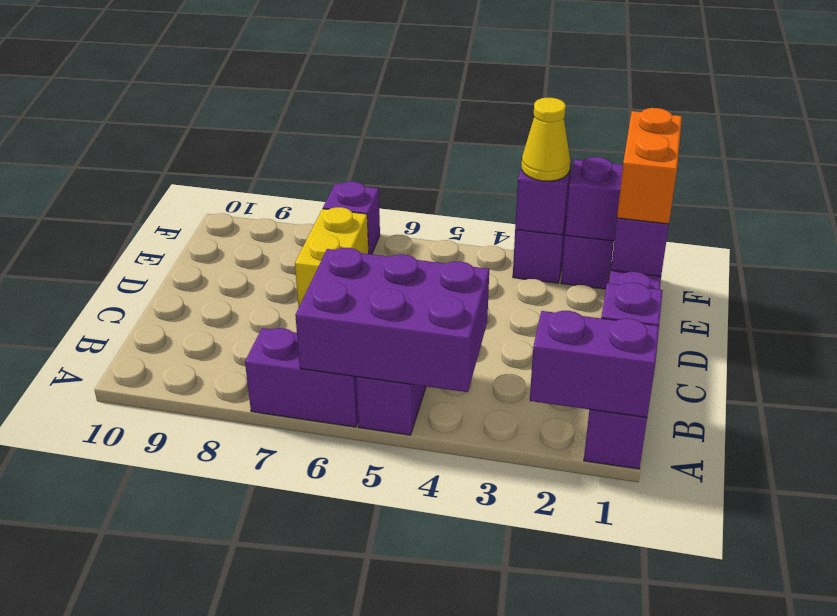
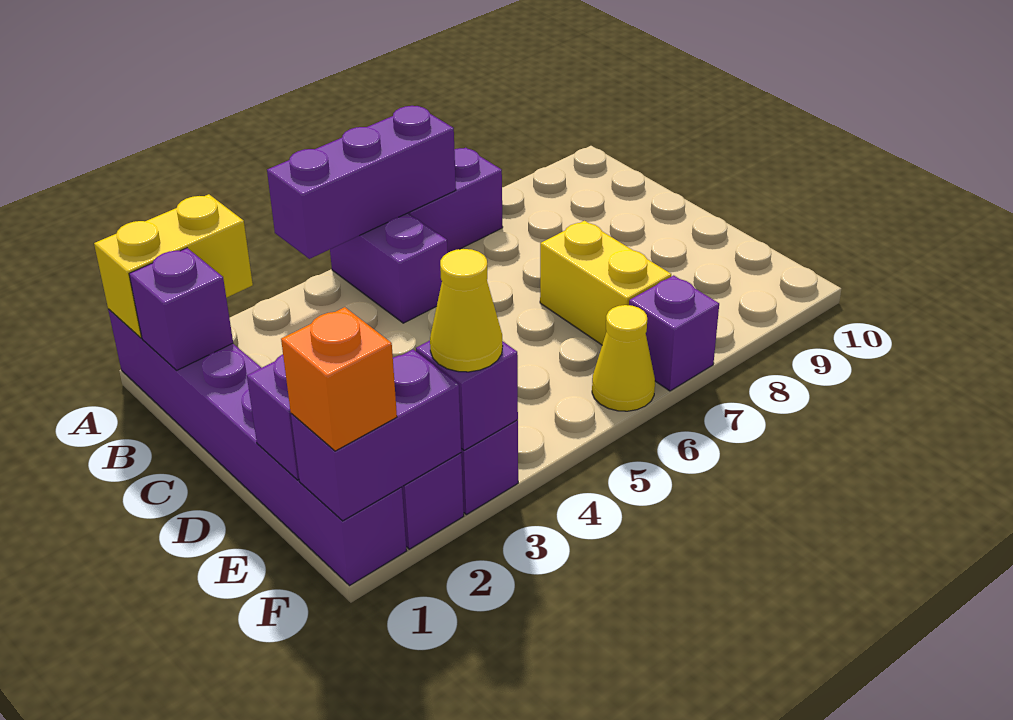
purple 1x2 brick [530,311,659,417] -> yellow 1x2 brick [94,194,253,338]
purple 2x3 brick [295,248,489,392] -> purple 1x3 brick [267,106,456,259]
orange 1x2 brick [617,108,682,224] -> orange 1x1 brick [281,307,397,451]
none -> yellow 1x1 cone [592,305,655,411]

